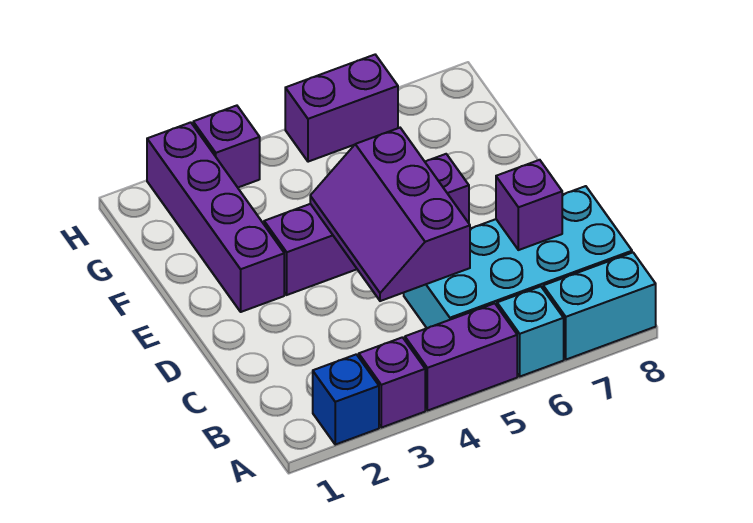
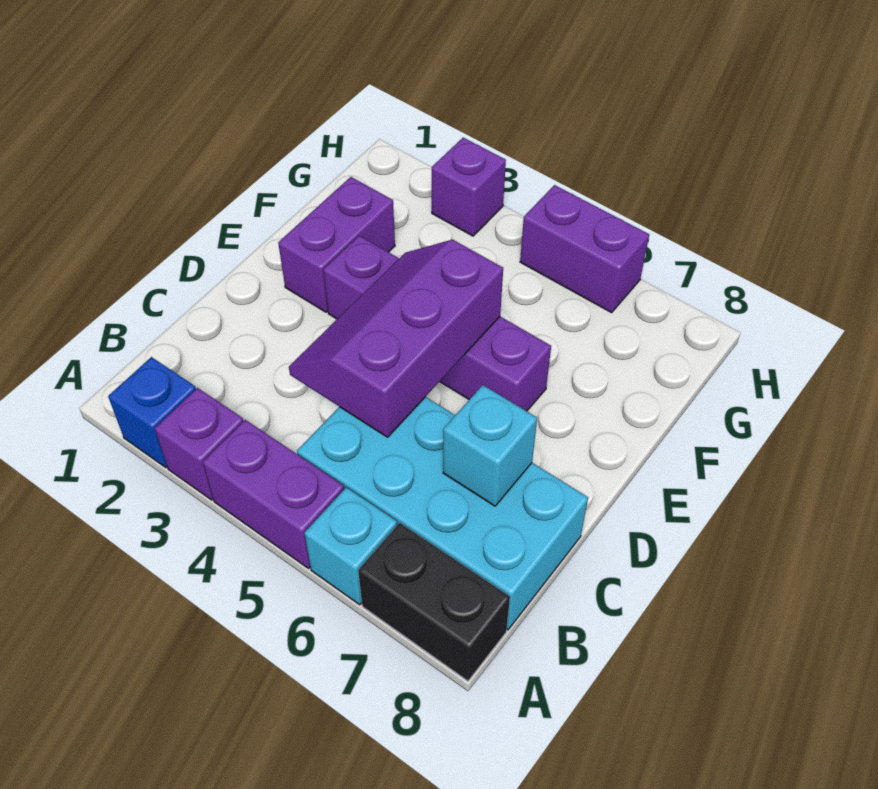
cyan 1x2 brick [543,253,656,360] -> black 1x2 brick [358,523,510,681]
purple 1x1 brick [496,160,562,250] -> cyan 1x1 brick [443,385,537,506]
purple 1x4 brick [147,122,284,312] -> purple 1x2 brick [278,177,395,312]

